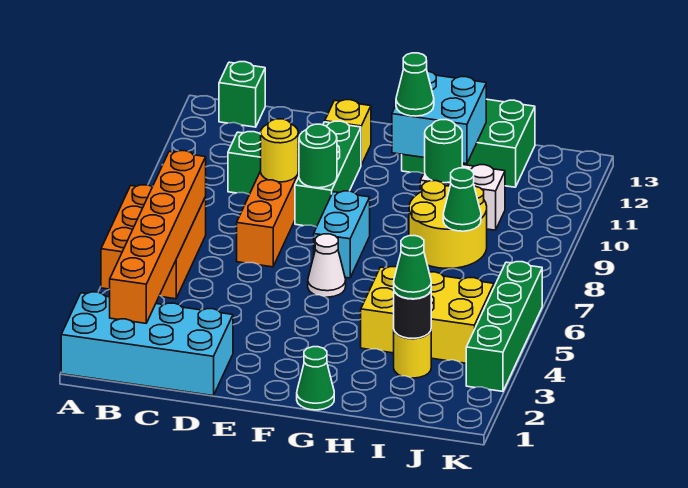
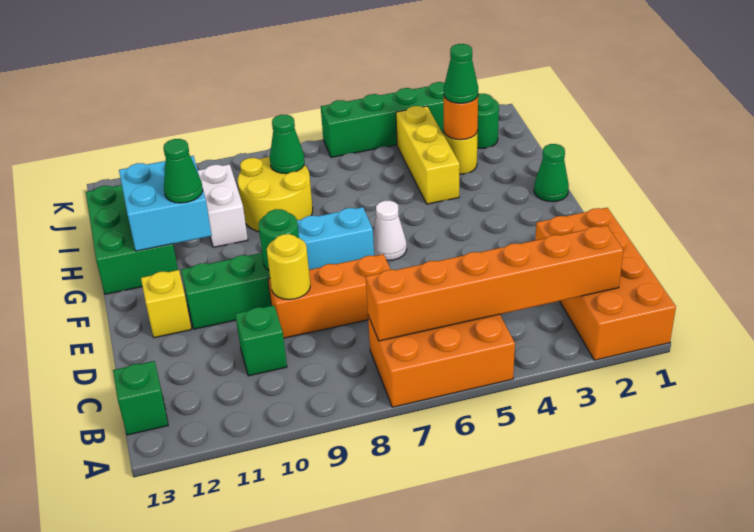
cyan 2x4 brick [61,292,233,396] -> orange 2x4 brick [535,208,676,360]
yellow 2x3 brick [361,267,494,363] -> yellow 1x3 brick [396,106,460,204]
green 1x1 round brick [425,120,462,183] -> green 1x1 round brick moved to [477,94,499,148]
black 1x1 round brick [394,291,431,338] -> orange 1x1 round brick [444,97,478,140]

